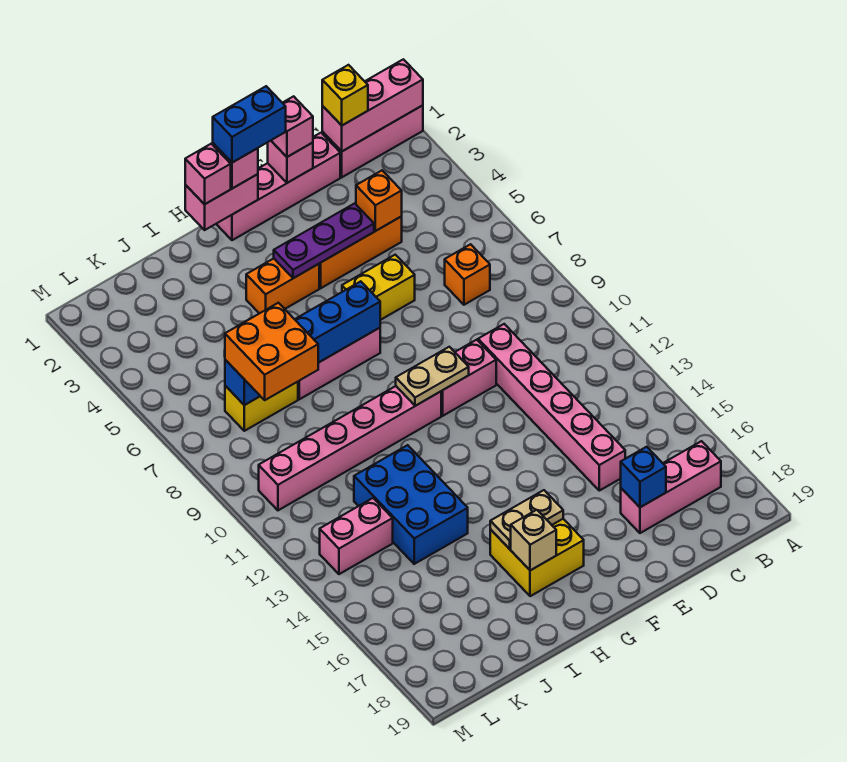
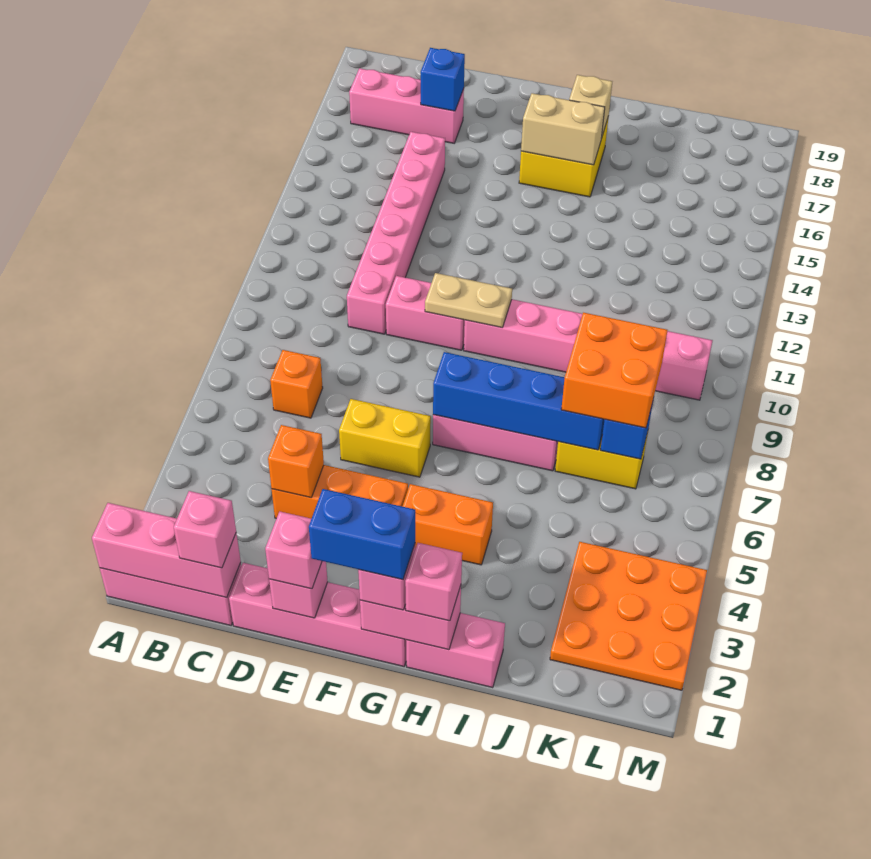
yellow 1x1 brick [322,65,368,125] -> pink 1x1 brick [174,491,236,568]
purple 1x3 plate [274,203,374,278] -> none
tan 1x2 plate [490,490,563,549] -> tan 1x2 brick [521,93,605,165]
blue 2x3 brick [354,445,468,564] -> none
none -> orange 3x3 plate [550,542,707,690]
pink 1x2 brick [320,498,393,574] -> pink 1x2 brick moved to [406,613,505,688]

